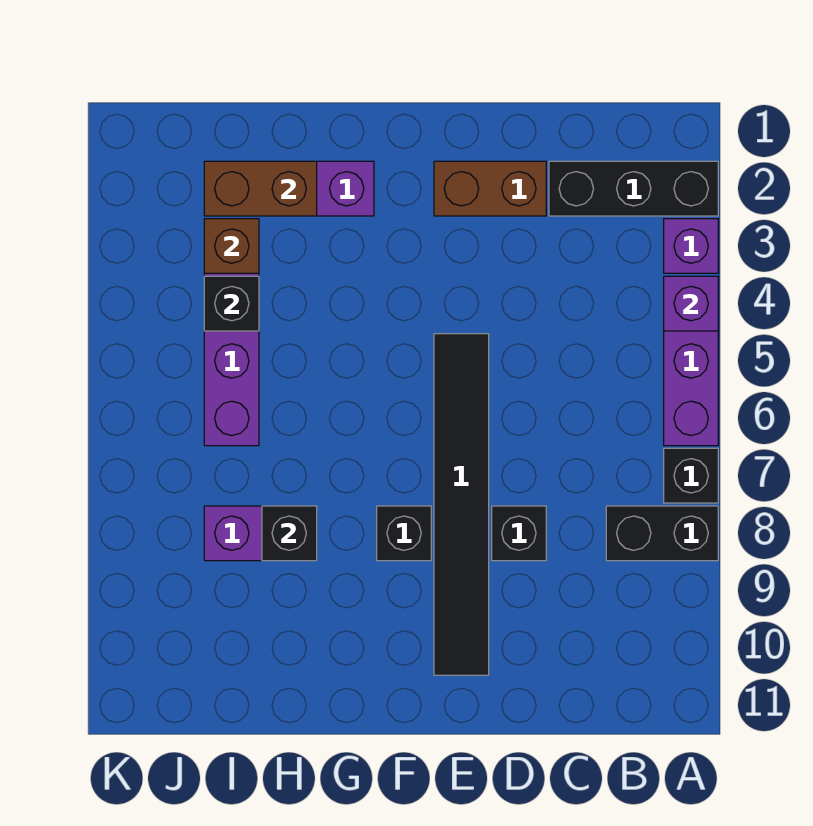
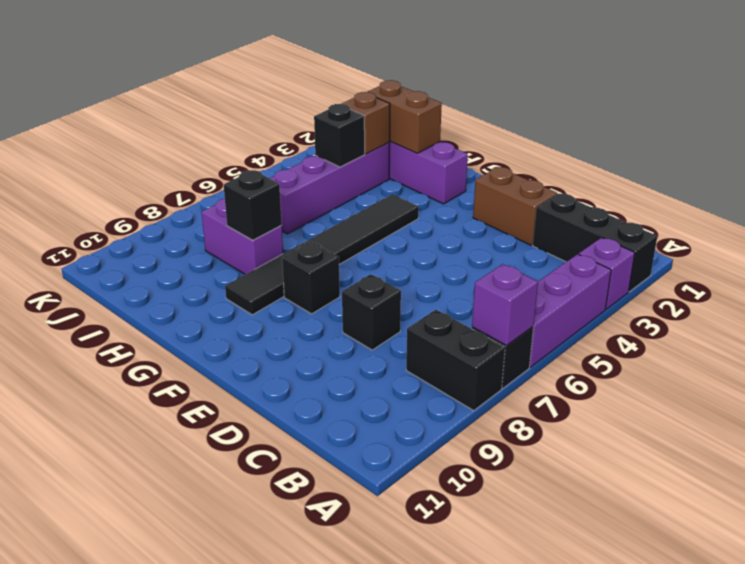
purple 1x1 brick [664,276,718,331] -> purple 1x1 brick moved to [472,264,538,346]
black 1x6 tile [434,334,489,675] -> black 1x6 tile moved to [225,194,419,315]

